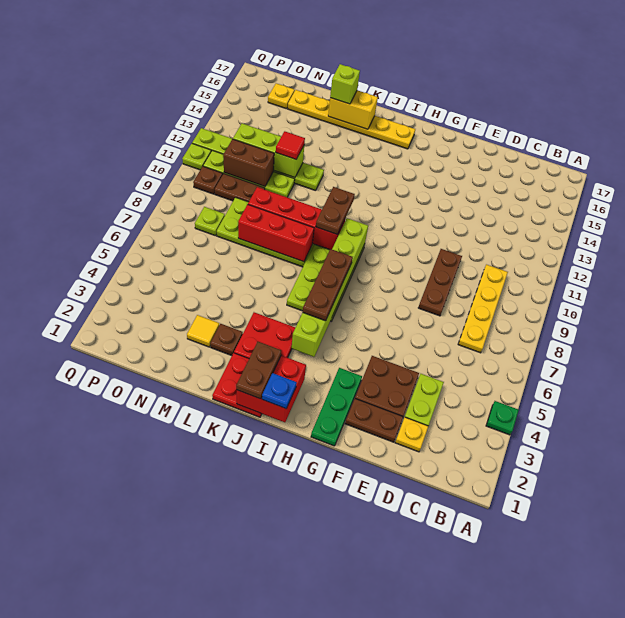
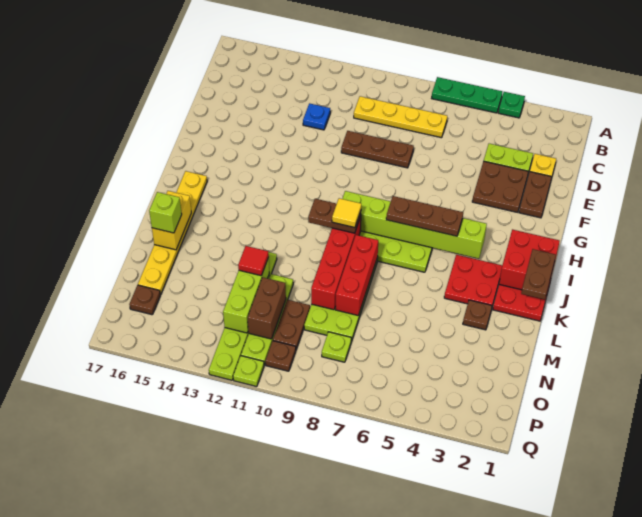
green 1x3 plate [311,368,362,446] -> green 1x3 plate moved to [432,77,502,113]
blue 1x1 plate [262,373,297,409] -> blue 1x1 plate moved to [303,103,330,130]
brown 1x2 plate [236,342,281,399] -> brown 1x2 plate turned to [521,249,556,300]
yellow 1x1 tile [187,315,219,347] -> yellow 1x1 tile moved to [332,198,361,228]
yellow 1x1 plate [268,83,295,109] -> brown 1x1 plate [129,285,160,315]

